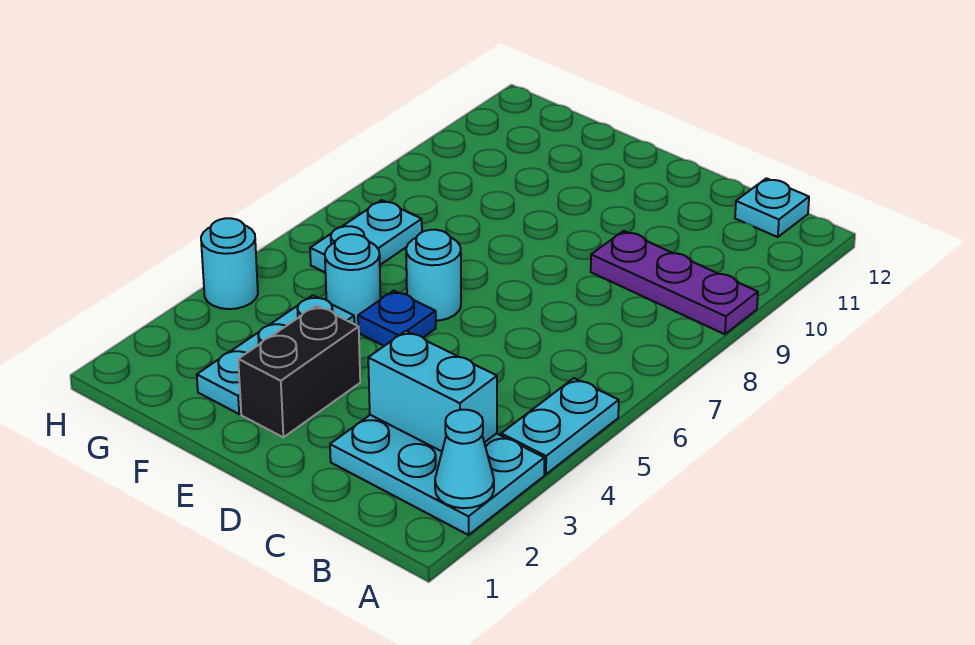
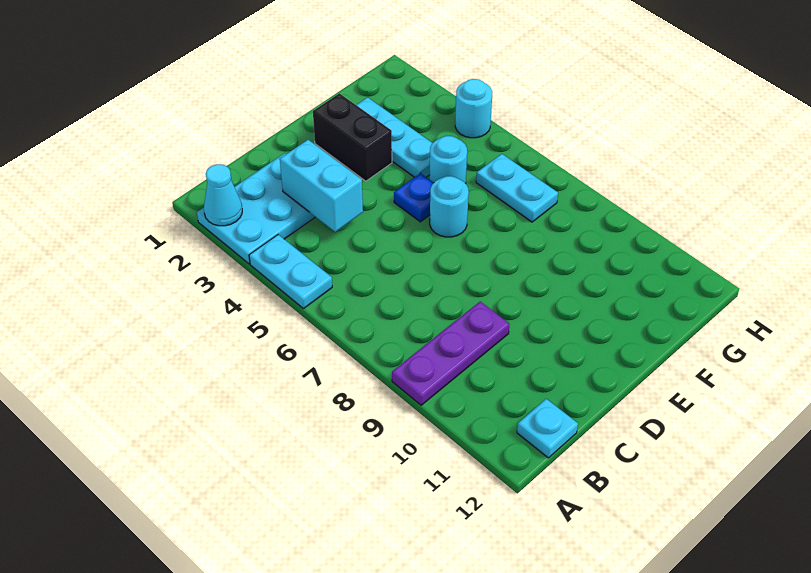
cyan 1x2 brick [368,331,497,451] -> cyan 1x2 brick turned to [280,140,363,232]

